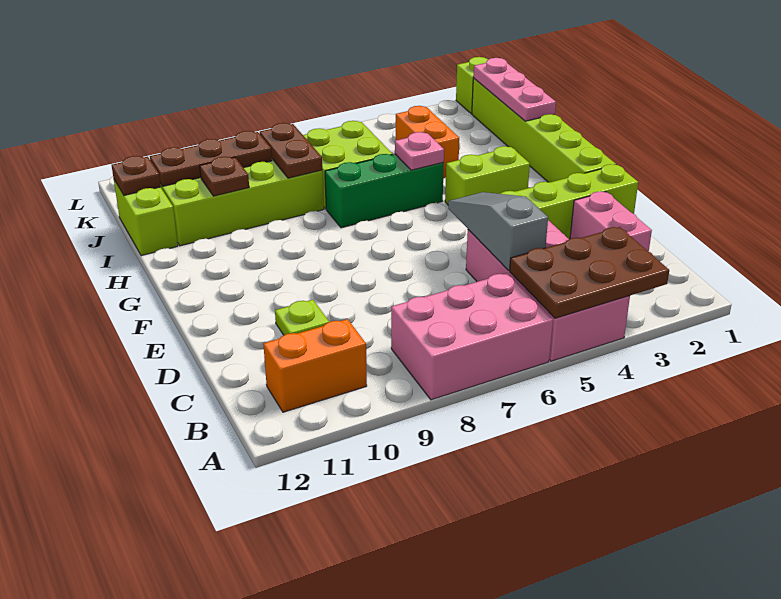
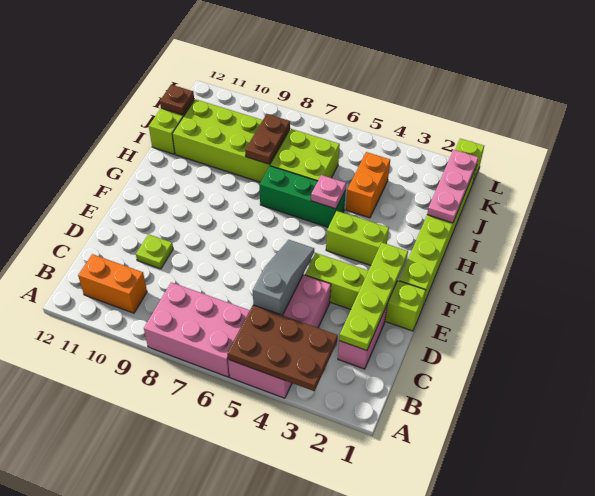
none -> lime 1x4 plate [339,243,408,350]
brown 1x1 plate [200,157,249,196] -> none
brown 1x3 plate [150,131,272,186] -> none

